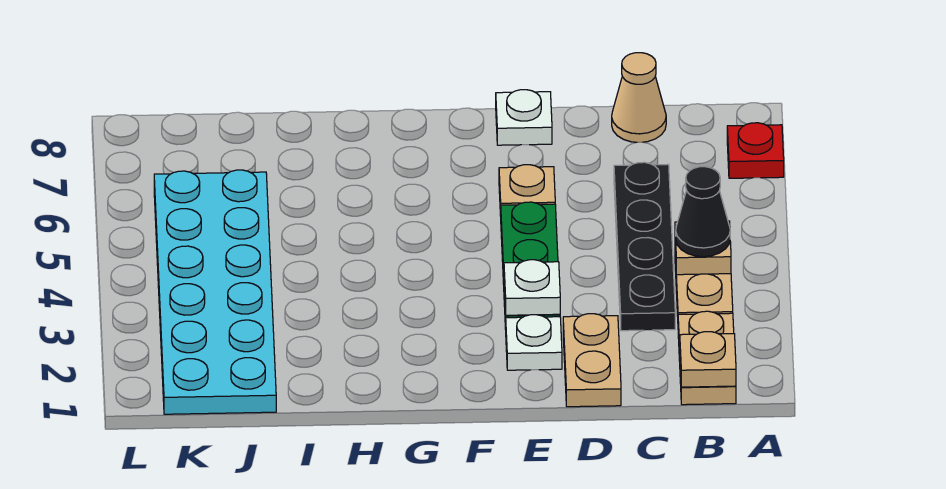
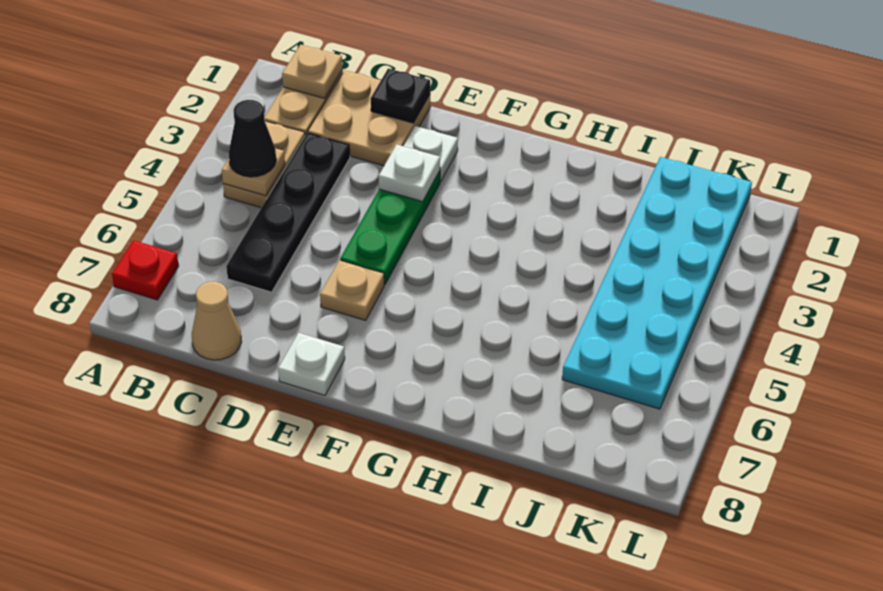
tan 1x2 plate [563,314,621,407] -> tan 2x2 plate [308,70,430,166]
none -> black 1x1 plate [371,68,430,123]

